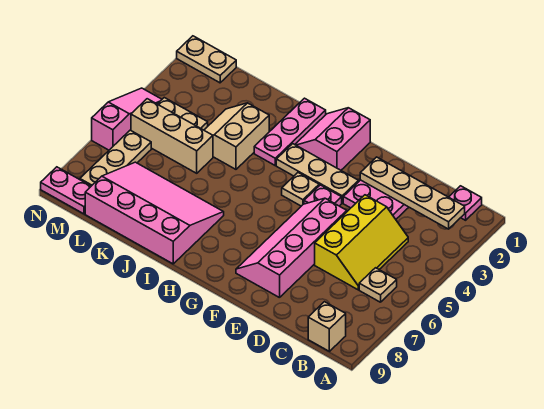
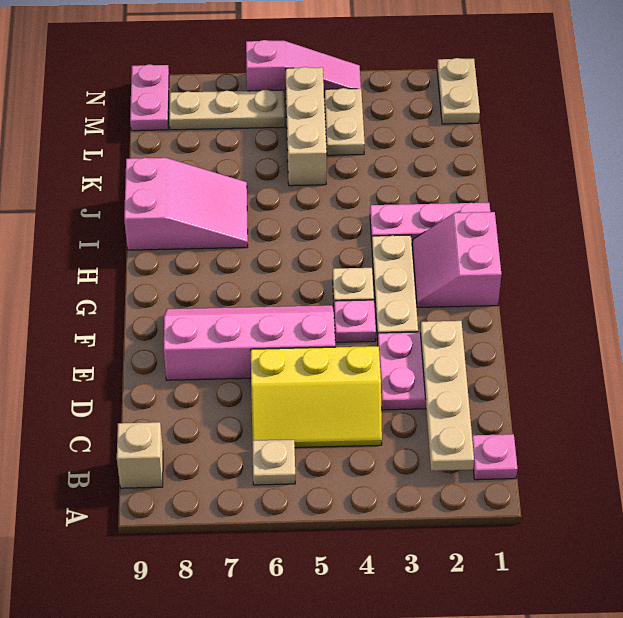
pink 2x2 slope [295,108,370,170] -> pink 2x2 slope turned to [412,212,501,307]
pink 3x4 slope [85,162,224,264] -> pink 2x3 slope [124,158,248,250]
tan 2x2 slope [204,103,269,169] -> none

